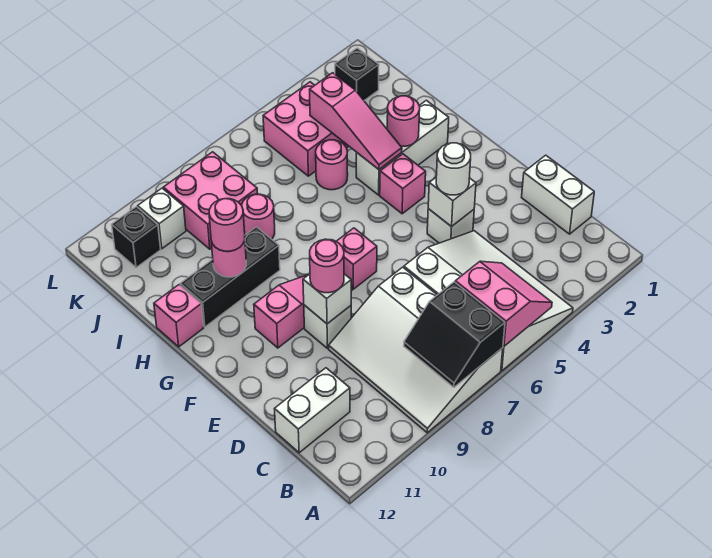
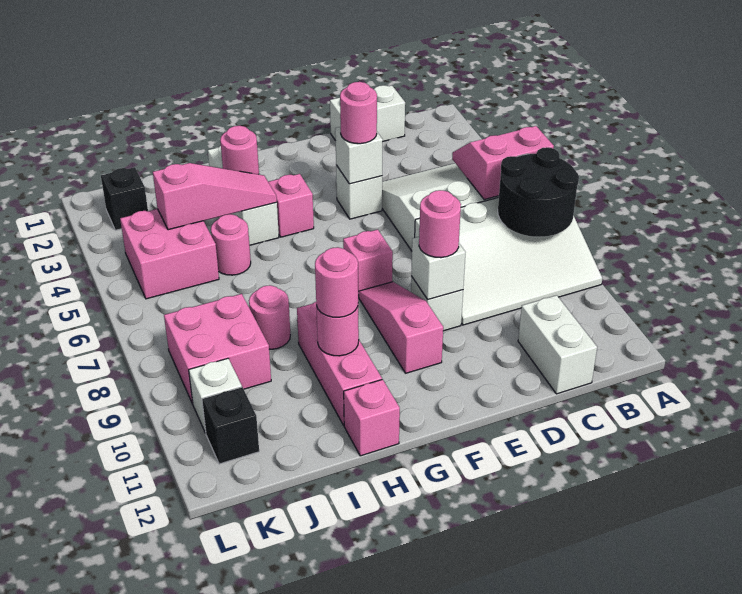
black 2x2 slope [404,282,505,387] -> black 2x2 round brick [498,147,579,237]
white 1x1 round brick [436,143,471,195] -> pink 1x1 round brick [340,82,377,144]
black 1x3 brick [180,227,280,327] -> pink 1x3 brick [297,302,382,425]

